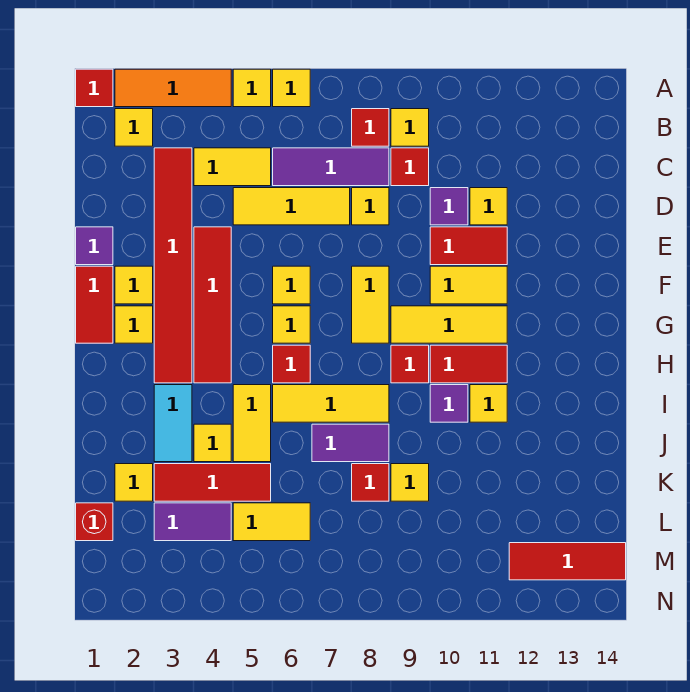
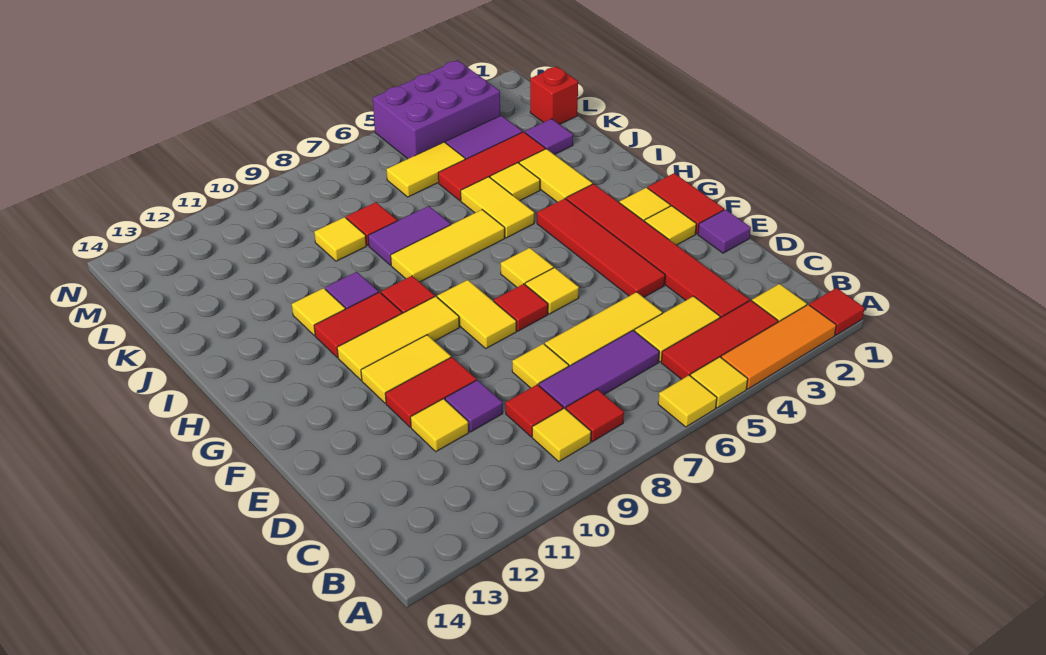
red 1x1 tile [273,345,310,383] -> red 1x1 tile moved to [494,284,548,331]
cyan 1x2 tile [154,385,192,462] -> yellow 1x2 tile [519,149,592,202]
yellow 1x1 tile [115,464,153,501] -> purple 1x1 tile [525,119,573,155]
none -> purple 2x3 brick [373,60,500,159]
red 1x3 tile [509,543,626,580] -> red 1x3 tile moved to [661,300,778,379]

